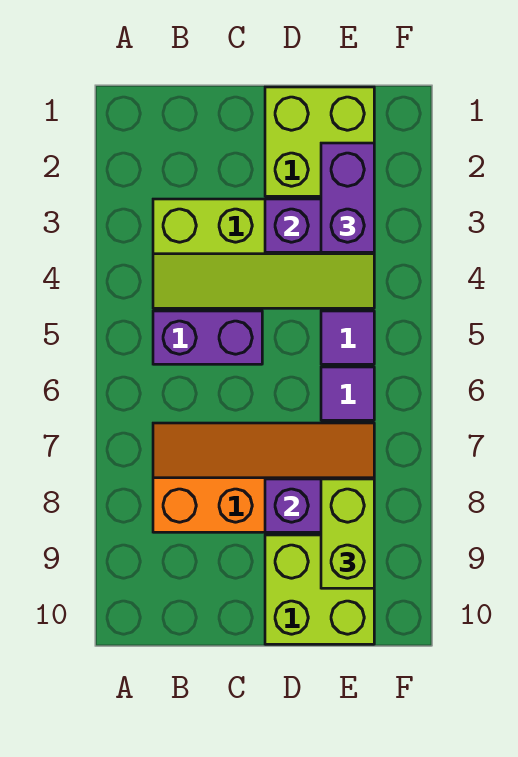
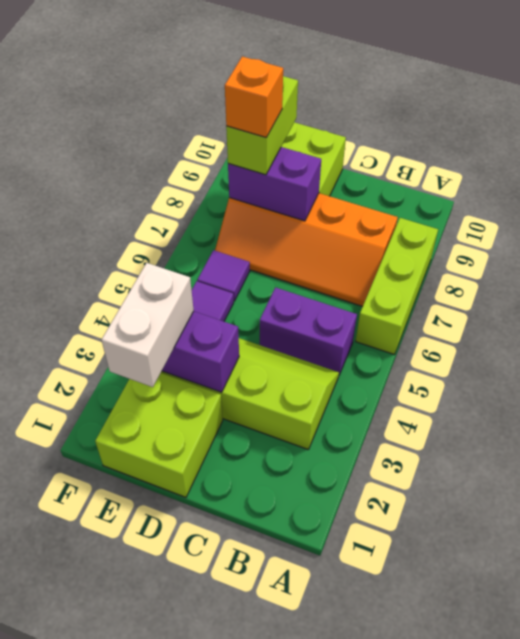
none -> lime 1x3 brick [356,218,438,355]
purple 1x2 brick [321,143,374,252] -> white 1x2 brick [101,263,194,387]
none -> orange 1x1 brick [225,56,283,137]

